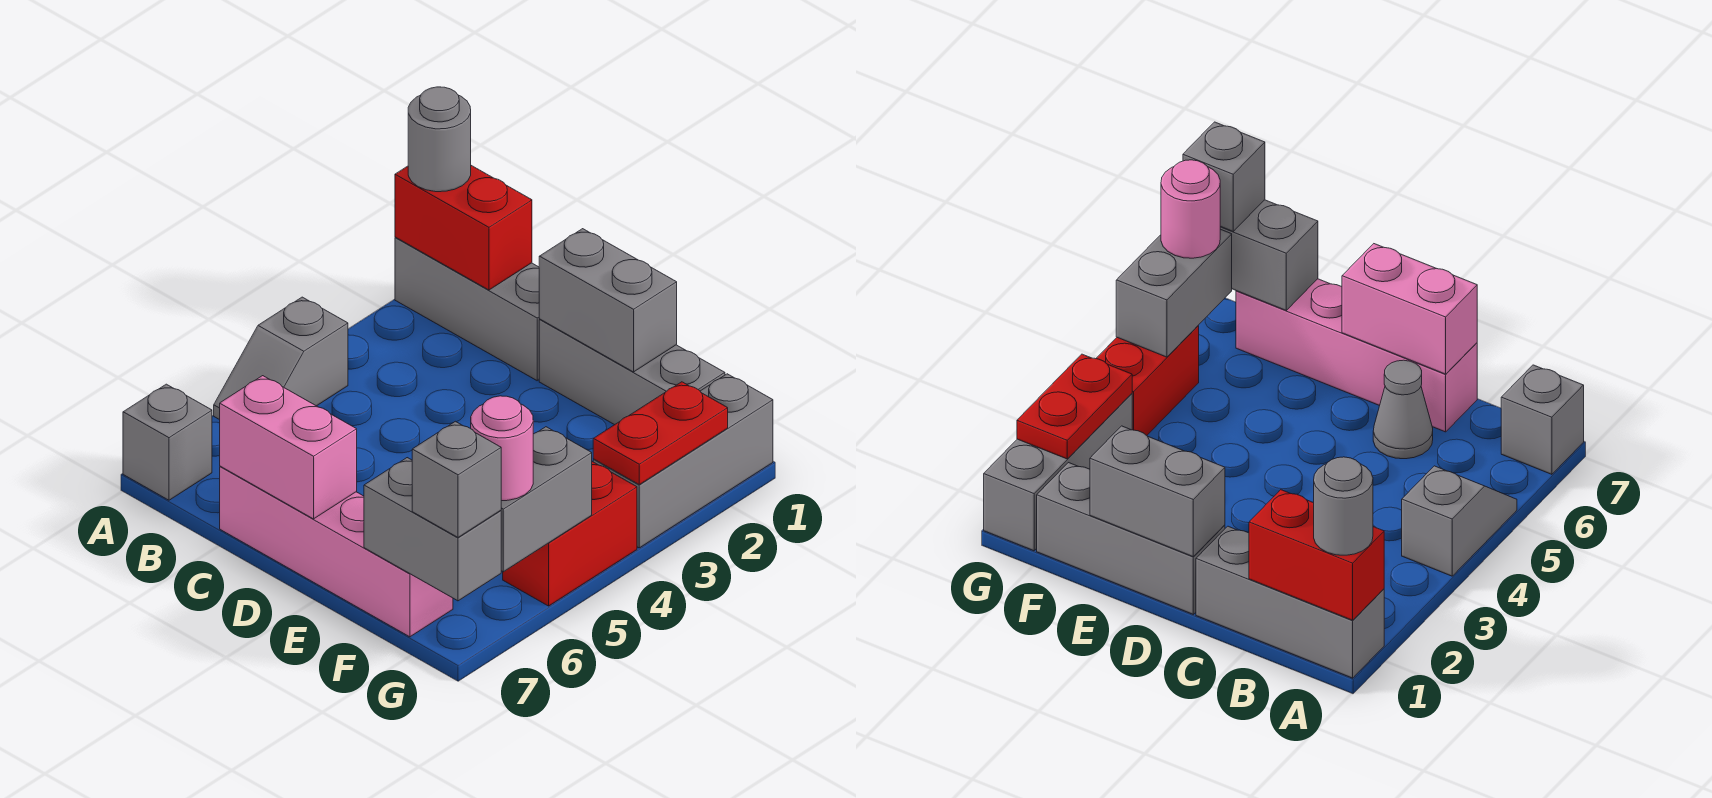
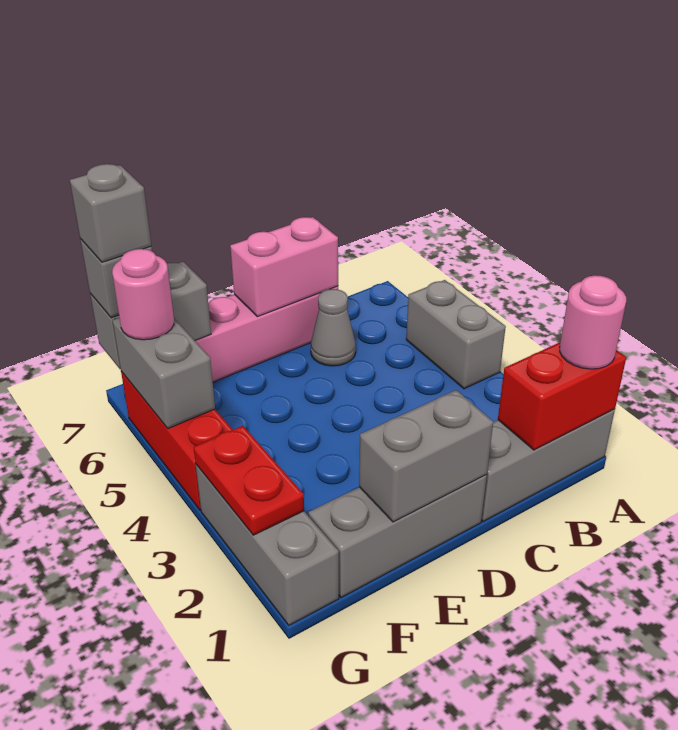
grey 1x1 round brick [408,87,471,192] -> pink 1x1 round brick [560,275,626,369]
grey 1x2 slope [214,297,348,420] -> grey 1x2 brick [406,280,506,389]
grey 1x1 brick [123,384,212,500] -> grey 1x1 brick moved to [70,164,151,262]
red 1x2 brick [503,462,637,606] -> red 1x3 brick [121,371,233,510]

